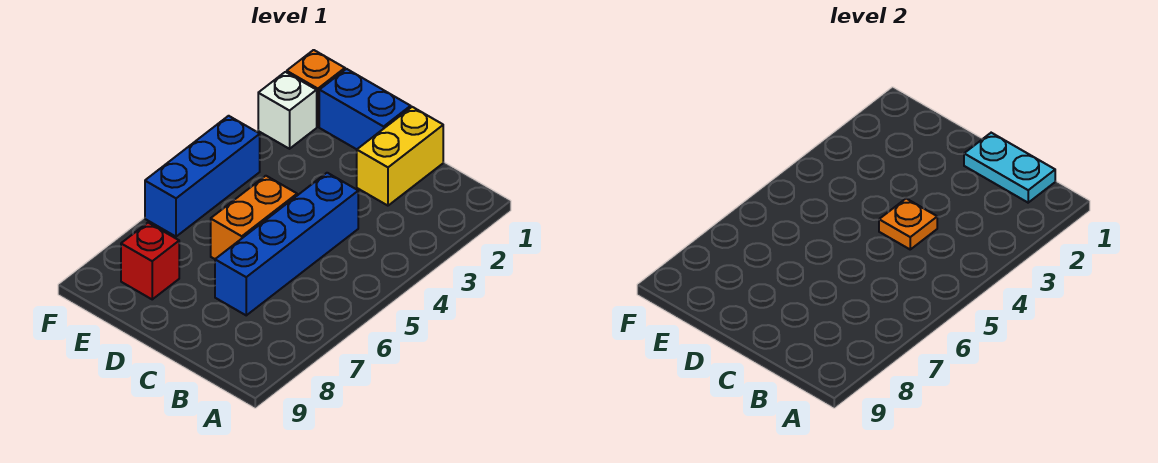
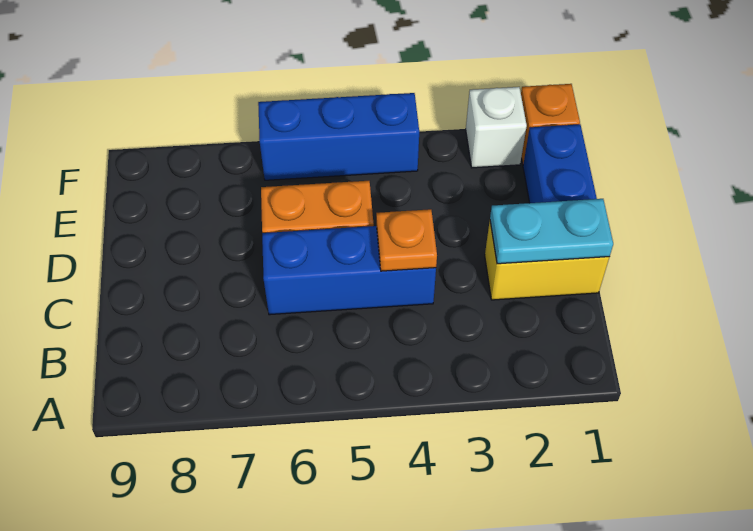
cyan 1x2 plate [964,133,1055,203] -> cyan 1x2 plate turned to [490,199,613,264]
blue 1x4 brick [215,173,358,315] -> blue 1x3 brick [262,226,436,315]
red 1x1 brick [121,223,179,299] -> none

